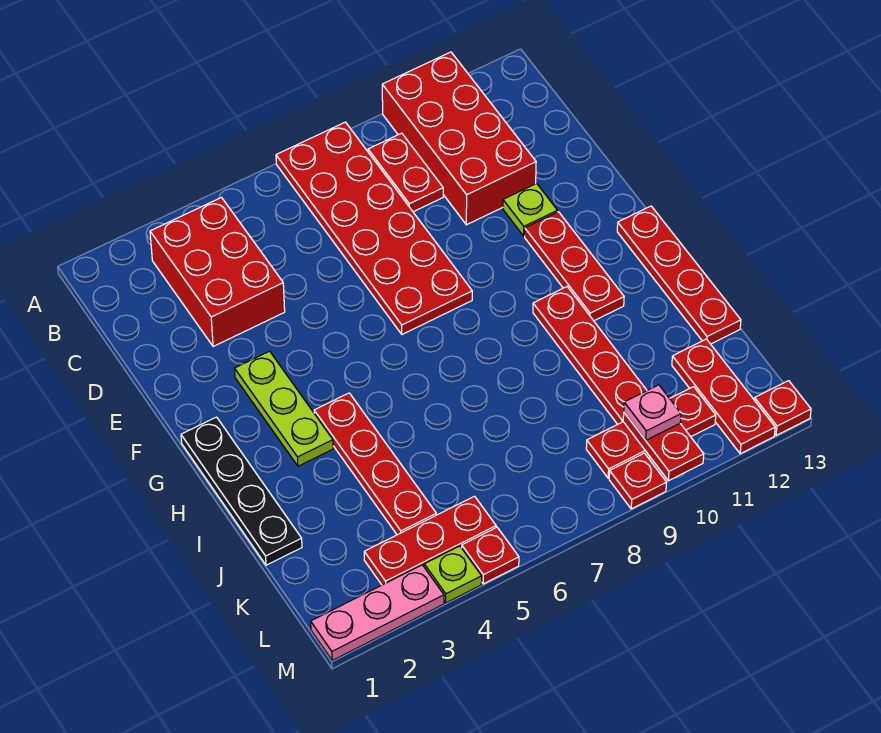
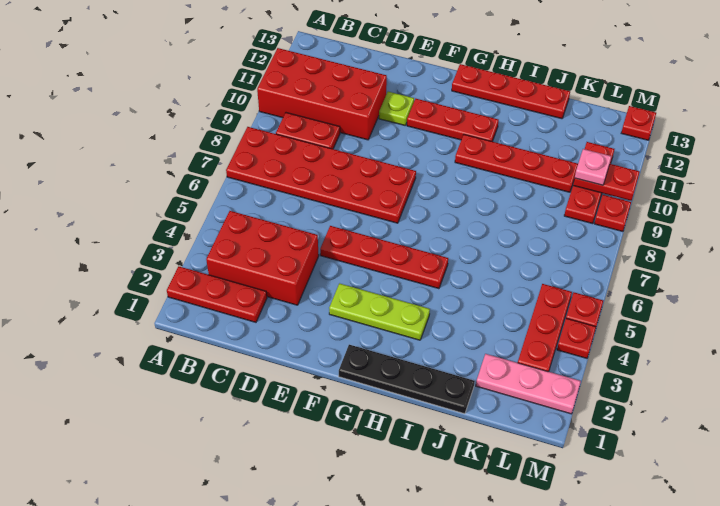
red 1x4 plate [314,393,436,535] -> red 1x4 plate moved to [320,226,448,289]
red 1x3 plate [672,339,775,454] -> red 1x3 plate moved to [167,266,267,322]
pink 1x3 plate [311,565,444,661] -> pink 1x3 plate turned to [476,354,581,414]
lime 1x1 plate [424,546,482,603] -> red 1x1 plate [557,318,596,358]

